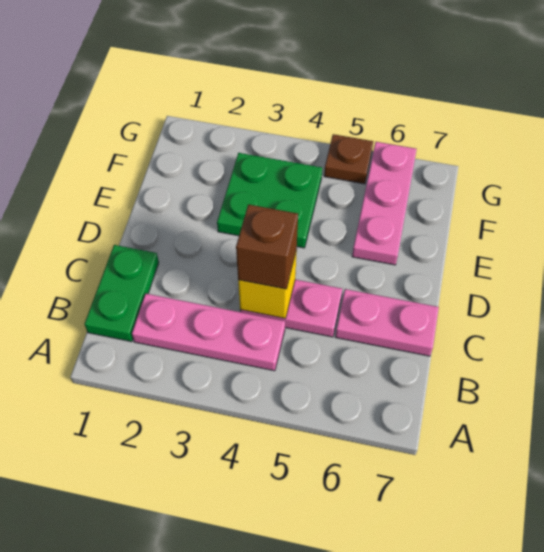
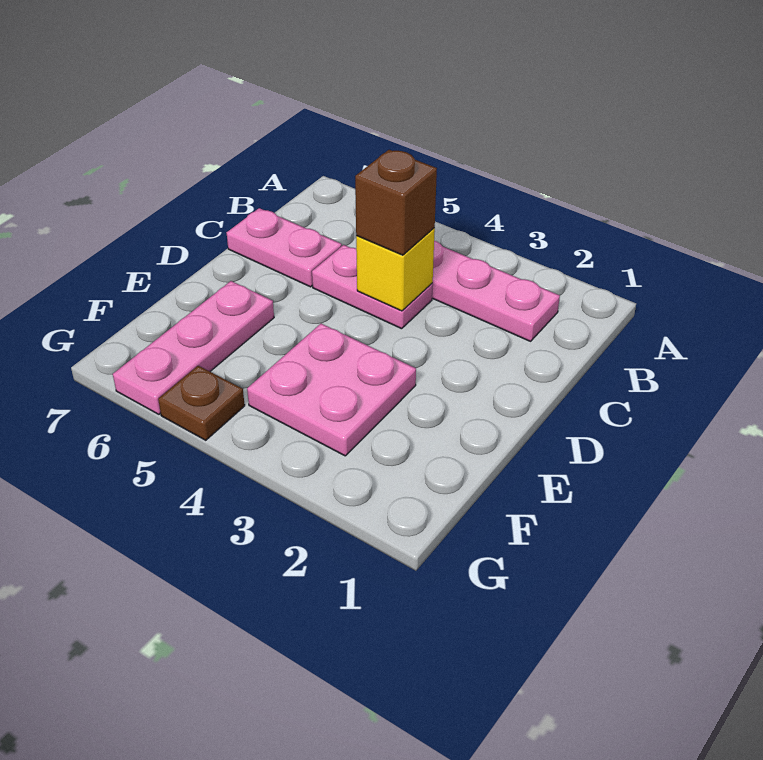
green 1x2 plate [84,245,159,342] -> none
green 2x2 plate [217,153,322,248] -> pink 2x2 plate [247,323,416,456]

